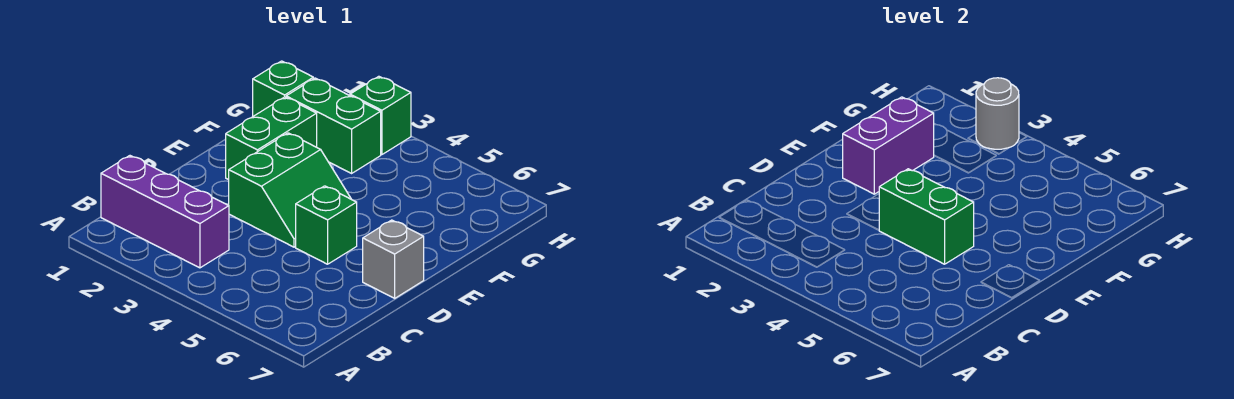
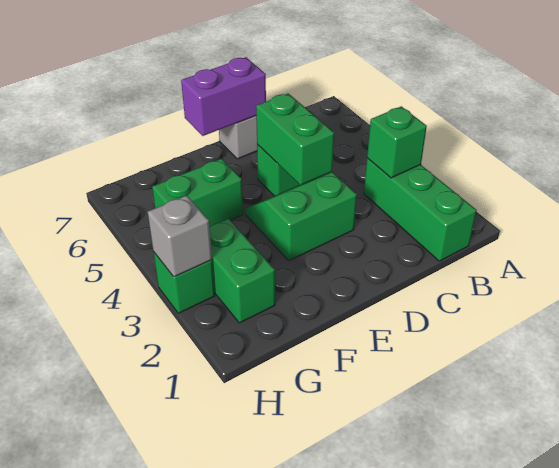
purple 1x3 brick [101,156,229,268] -> green 1x3 brick [364,158,477,261]
green 1x2 brick [226,97,317,180] -> green 1x2 brick moved to [152,159,243,227]
purple 1x2 brick [843,97,934,194] -> purple 1x2 brick moved to [181,57,266,136]
green 1x1 brick [253,61,313,116] -> green 1x1 brick moved to [367,106,427,178]
grey 1x1 round brick [976,78,1019,149] -> grey 1x1 brick [148,195,212,277]

